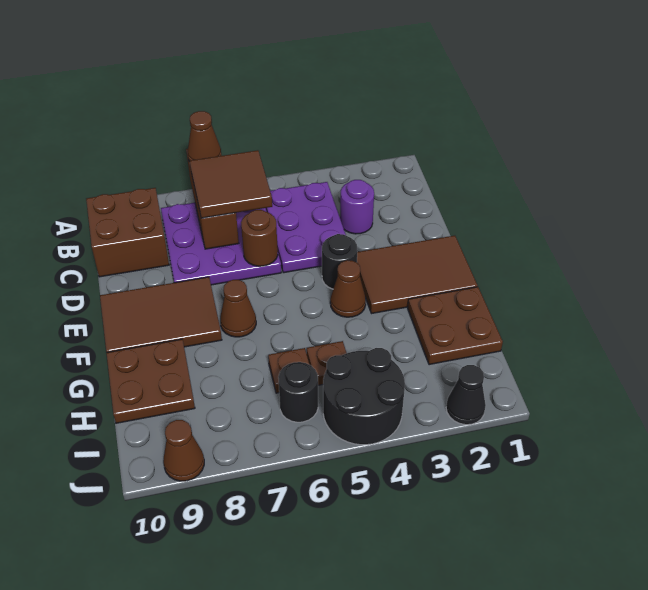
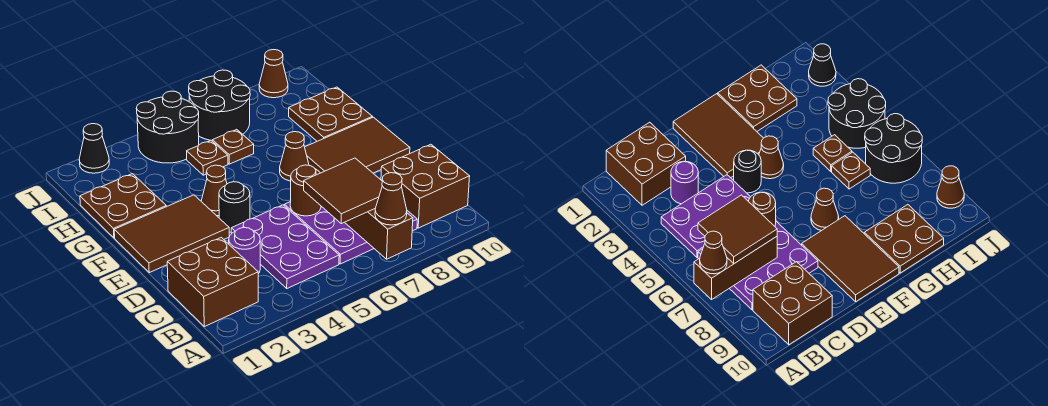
none -> brown 2x2 brick [167,238,258,327]
black 1x1 round brick [278,362,318,422] -> black 2x2 round brick [189,70,250,141]

